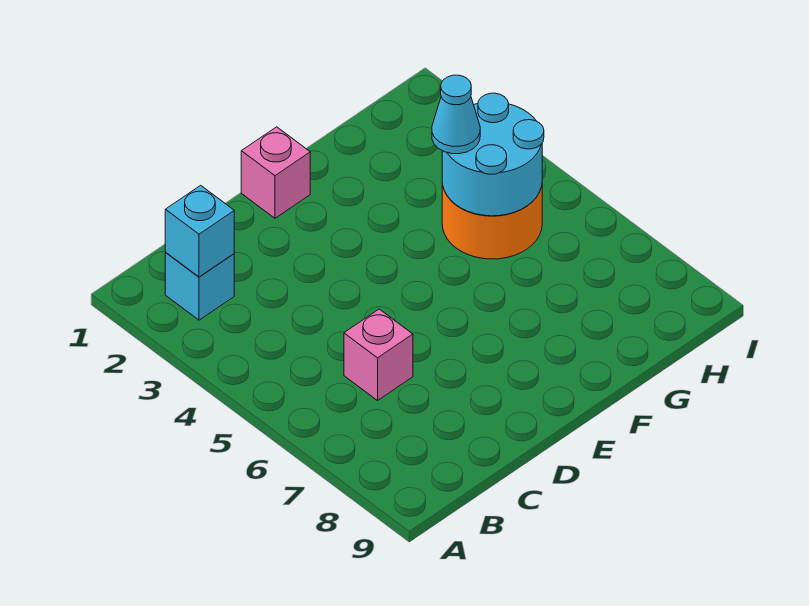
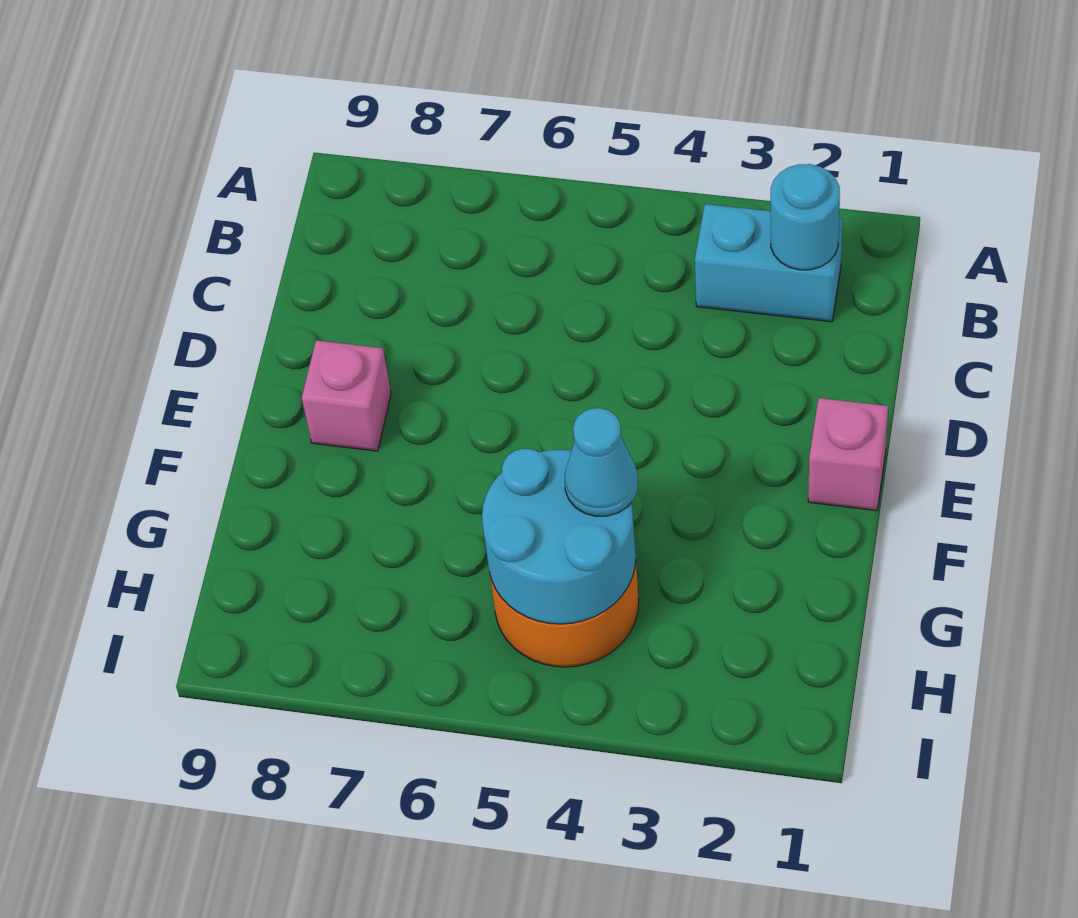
cyan 1x1 brick [165,253,234,320] -> cyan 1x2 brick [695,204,843,322]
cyan 1x1 brick [165,185,234,277] -> cyan 1x1 round brick [771,164,840,270]
pink 1x1 brick [344,309,413,401] -> pink 1x1 brick moved to [302,340,391,451]

